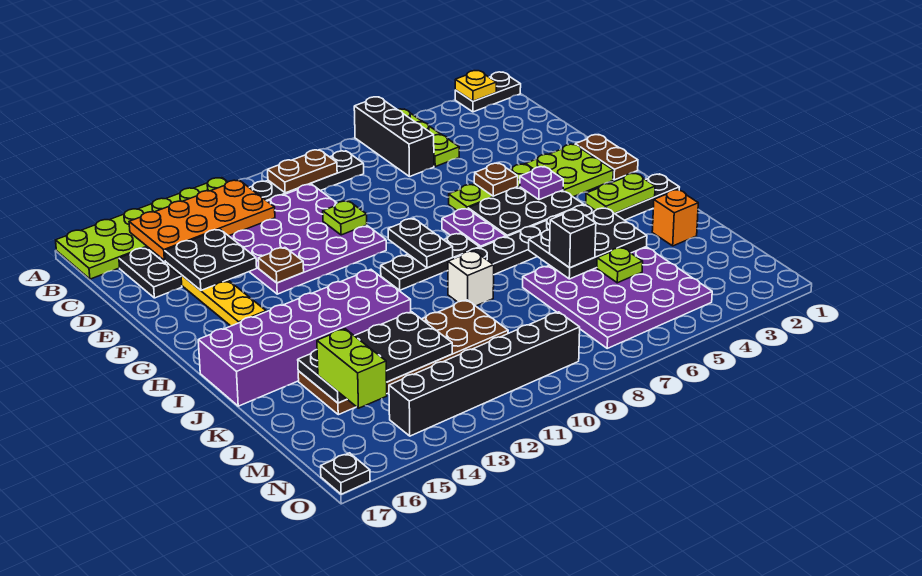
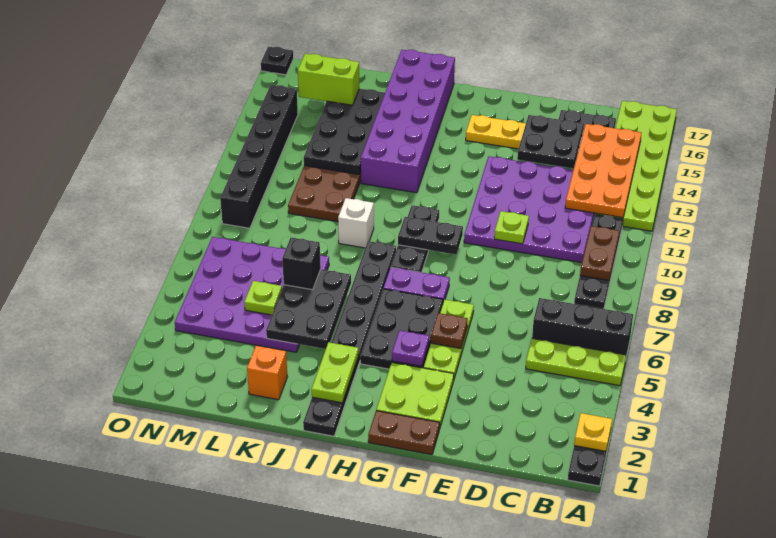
brown 1x1 plate [258,247,304,283] -> none

